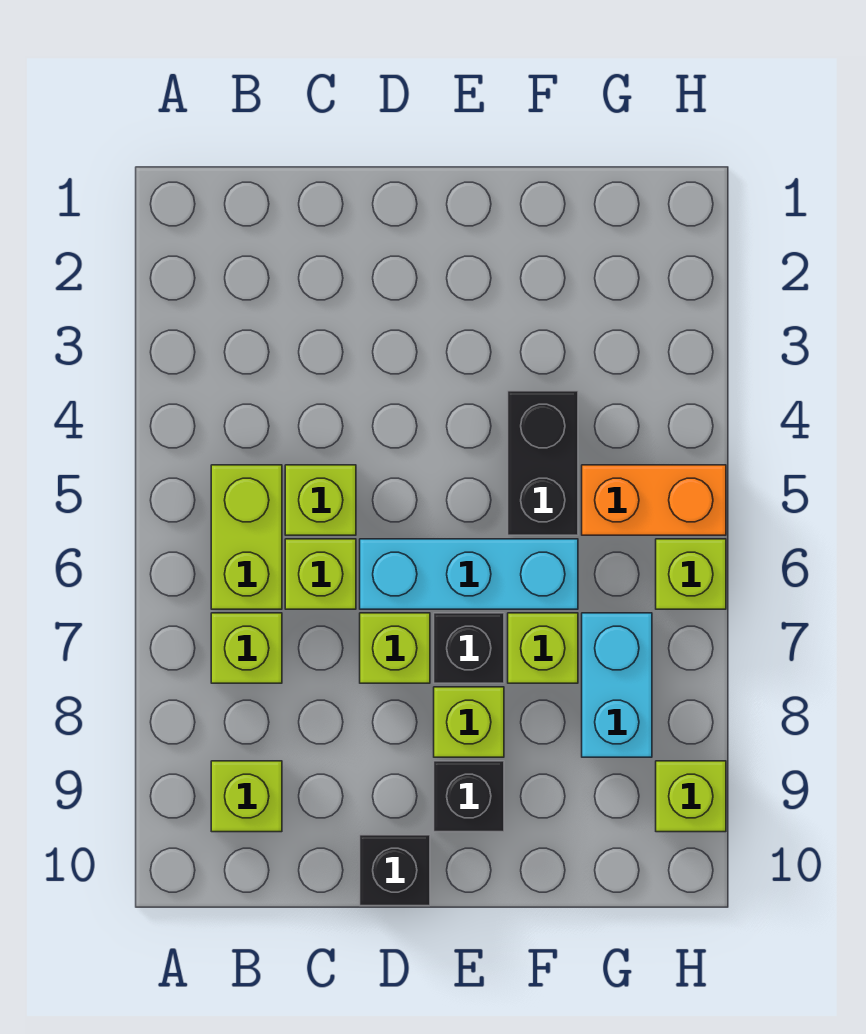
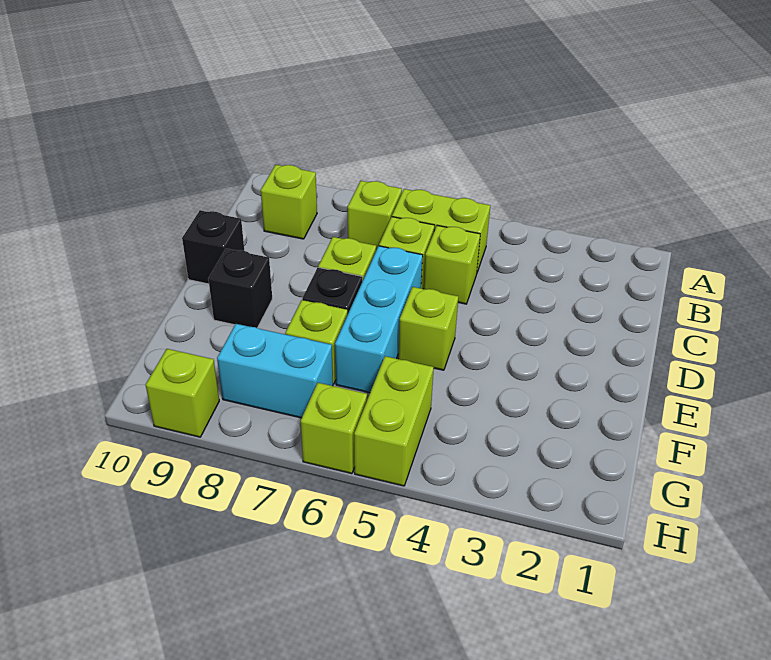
lime 1x1 brick [434,687,504,757] -> lime 1x1 brick moved to [398,287,458,370]
black 1x2 brick [508,391,578,535] -> none
orange 1x2 brick [582,465,726,535] -> lime 1x2 brick [354,356,434,486]

